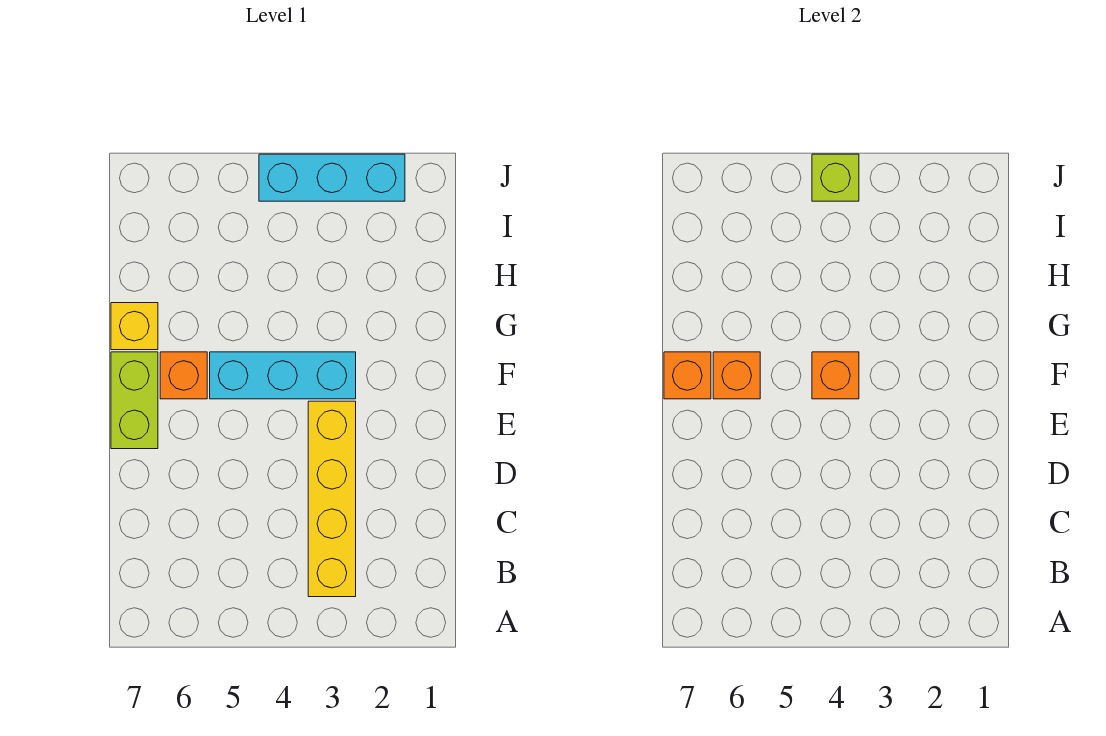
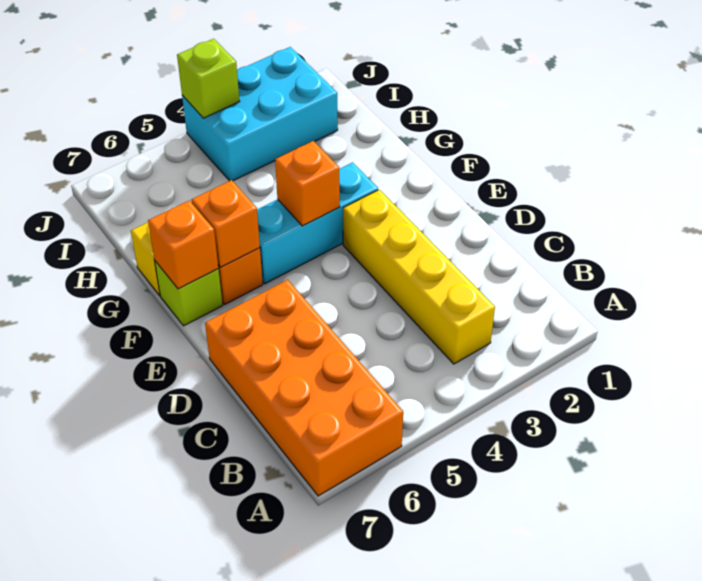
none -> orange 2x4 brick [205,280,403,496]
lime 1x2 brick [111,352,158,449] -> lime 1x1 brick [155,261,223,326]
cyan 1x3 brick [259,154,405,201] -> cyan 2x3 brick [182,47,338,181]

